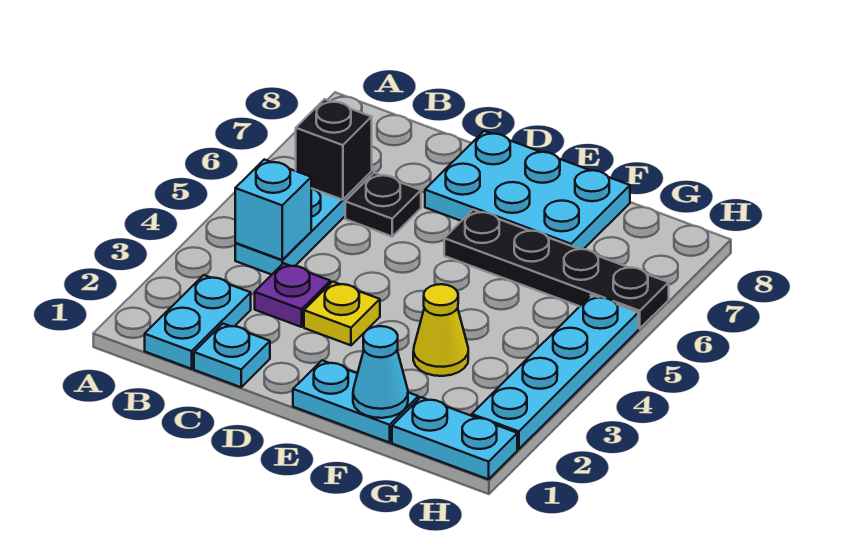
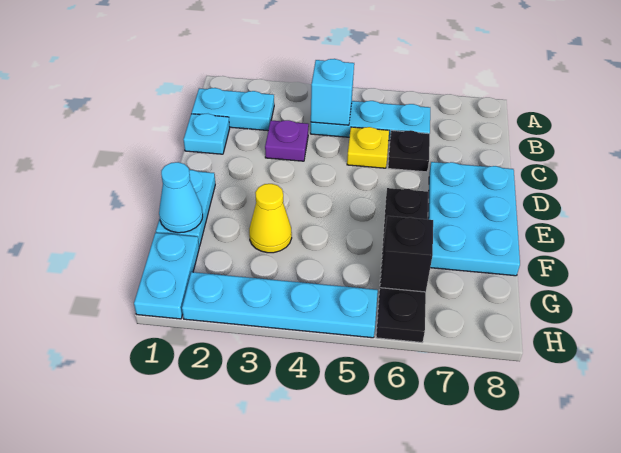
black 1x1 brick [296,99,372,200] -> black 1x1 brick moved to [380,216,433,292]
yellow 1x1 plate [304,282,380,345] -> yellow 1x1 plate moved to [347,127,389,168]

